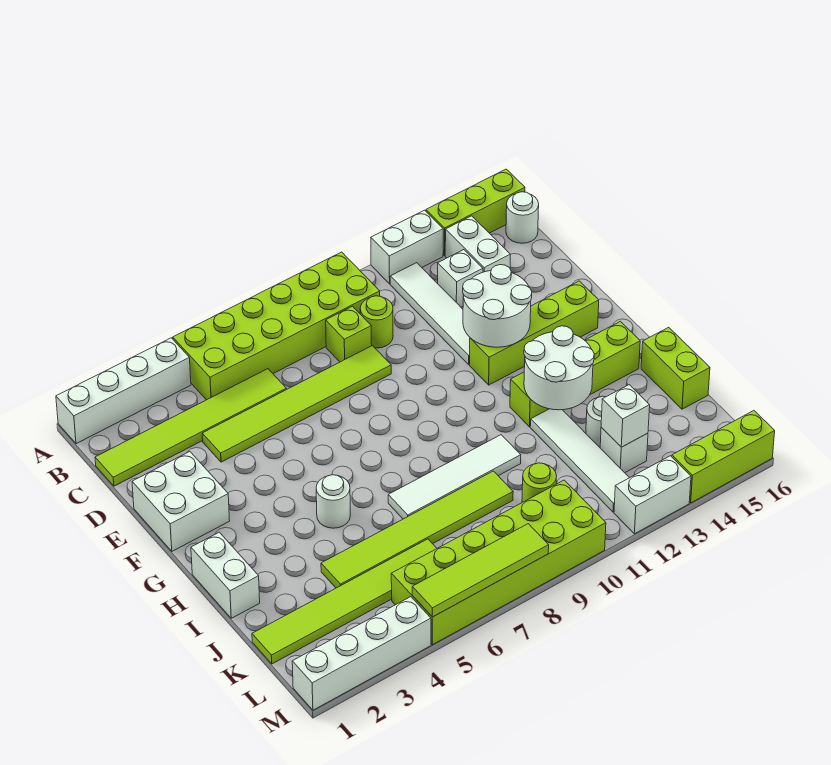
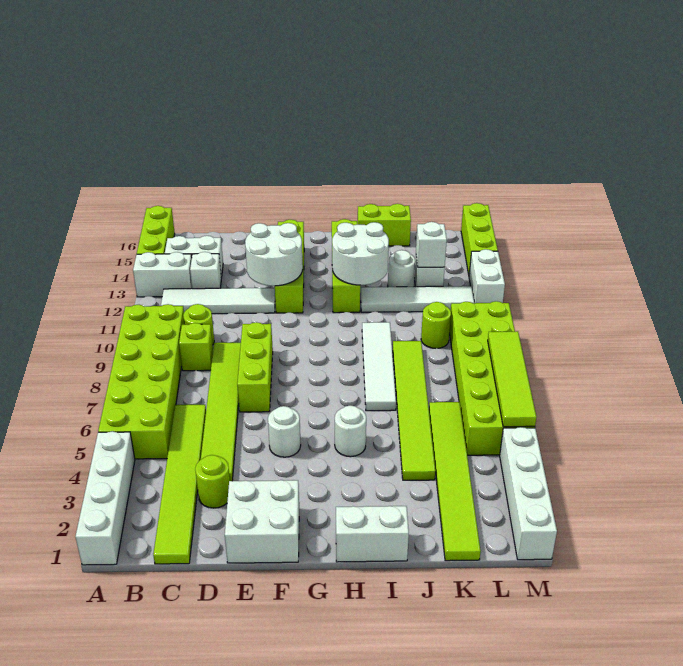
white 1x2 brick [371,210,443,284] -> white 1x2 brick turned to [133,252,192,297]
white 1x1 round brick [506,192,539,243] -> white 1x1 round brick moved to [268,406,301,457]
none -> lime 1x1 round brick [195,455,230,508]
none -> lime 1x3 brick [237,322,273,412]

